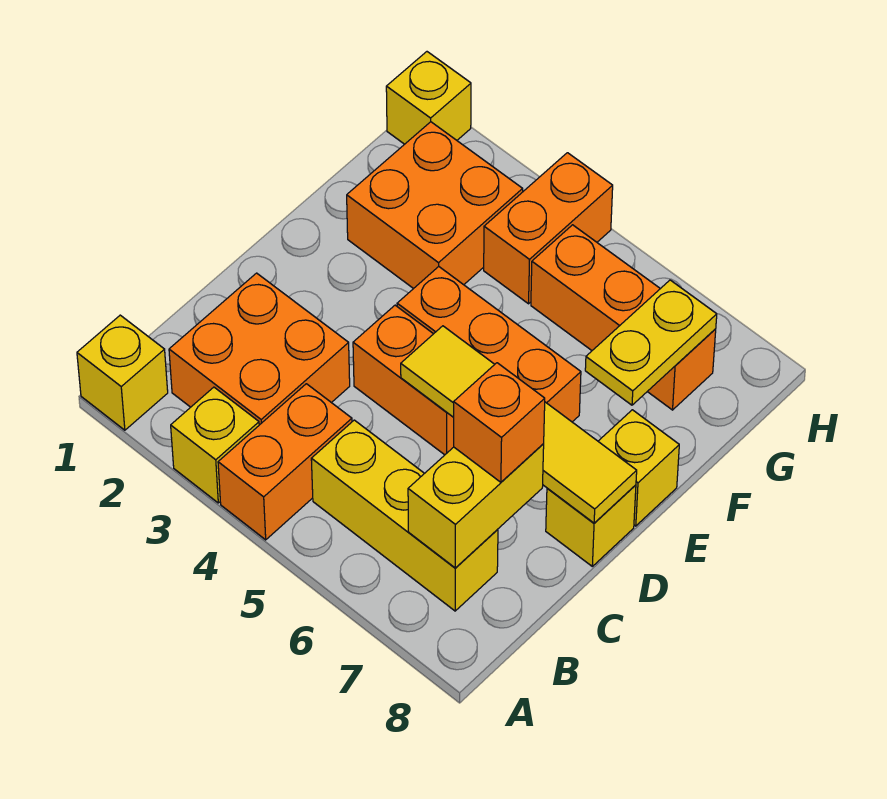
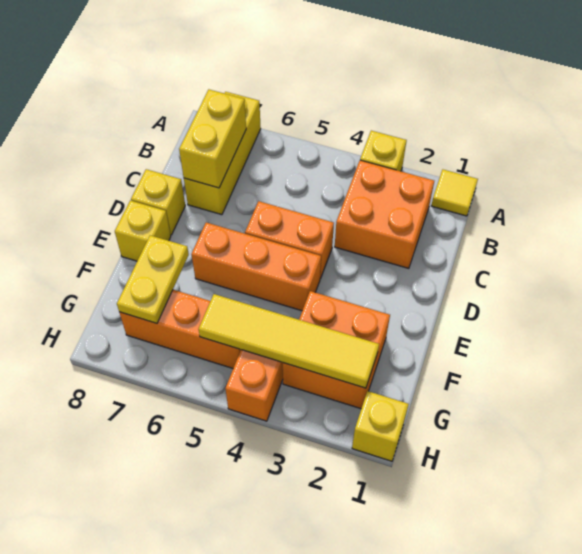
yellow 1x1 brick [77,315,168,430] -> yellow 1x1 tile [431,170,478,216]
orange 1x2 brick [218,384,352,540] -> none
yellow 1x3 brick [311,420,498,611] -> yellow 1x3 brick turned to [184,92,261,215]
orange 1x1 brick [454,363,545,482] -> none
yellow 1x4 tile [401,326,637,523] -> yellow 1x4 tile moved to [199,294,379,388]

